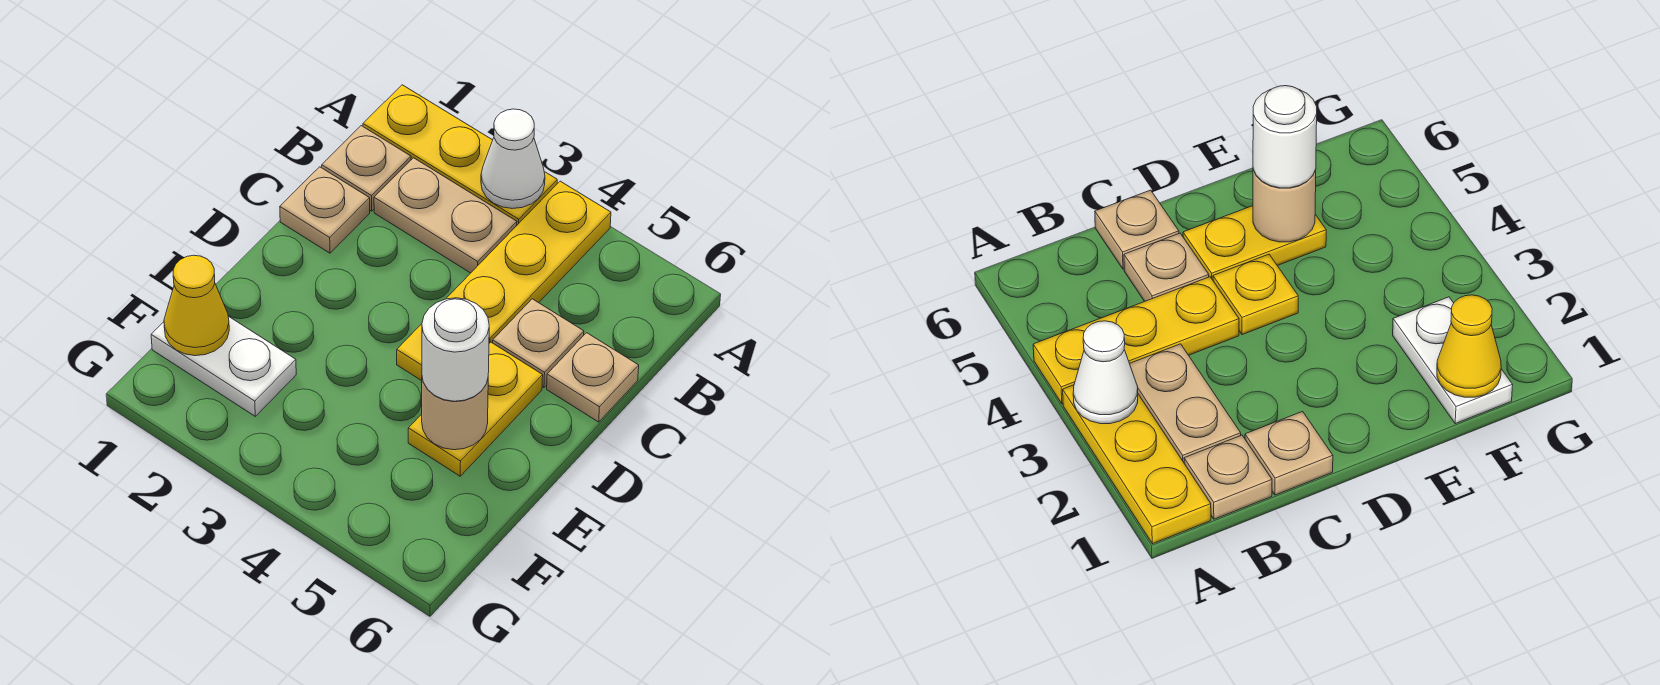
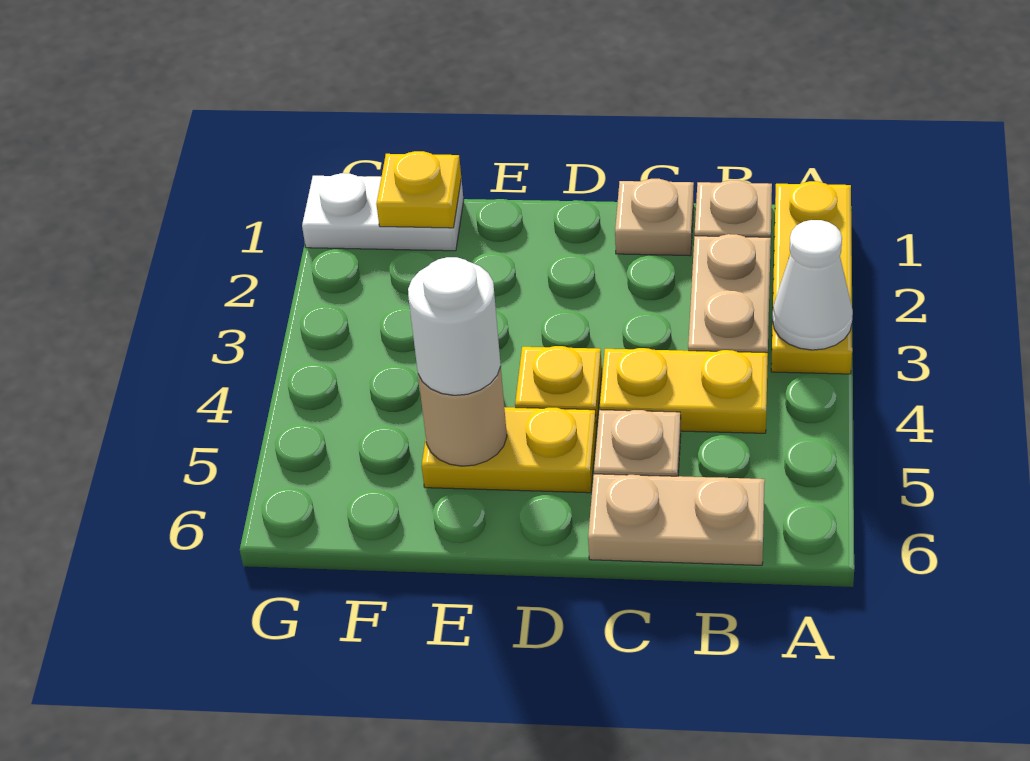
yellow 1x3 plate [446,181,611,343] -> yellow 1x2 plate [600,348,768,433]
tan 1x1 plate [547,333,639,422] -> tan 1x2 plate [588,474,765,565]
white 1x2 plate [151,316,296,416] -> white 1x2 plate turned to [302,173,464,251]
yellow 1x1 cone [164,255,229,356] -> yellow 1x1 plate [376,151,461,228]

